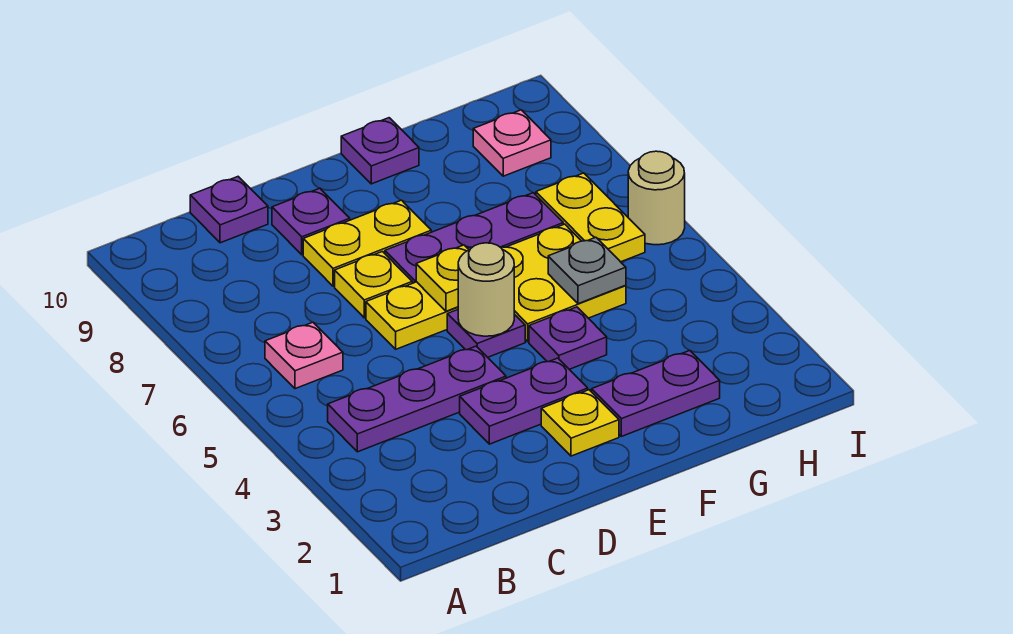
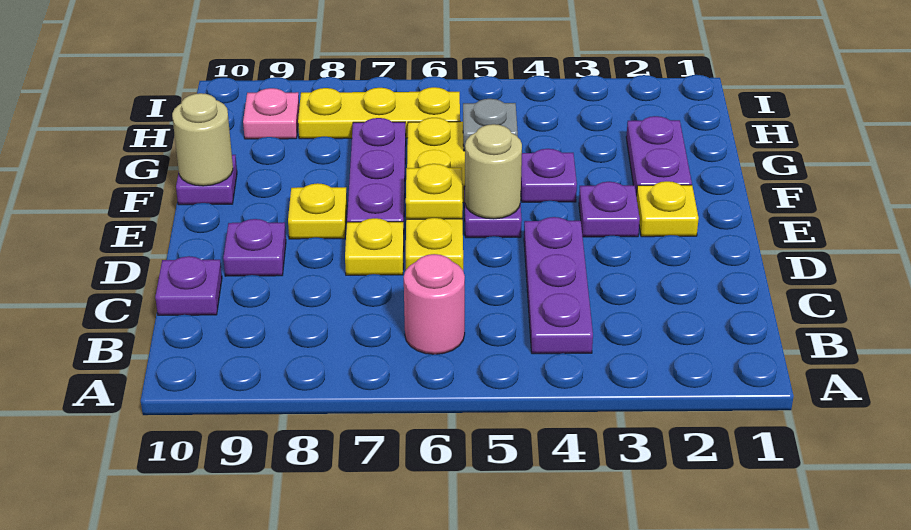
pink 1x1 plate [265,322,343,389] -> pink 1x1 round brick [404,254,465,354]
purple 1x2 plate [460,358,588,444] -> purple 1x1 plate [579,182,640,237]
yellow 1x2 plate [303,200,431,286] -> yellow 1x1 plate [288,183,347,239]
yellow 1x2 plate [536,173,645,262] -> yellow 1x3 plate [298,87,460,139]
tan 1x1 round brick [628,151,685,245] -> tan 1x1 round brick moved to [172,93,233,186]

